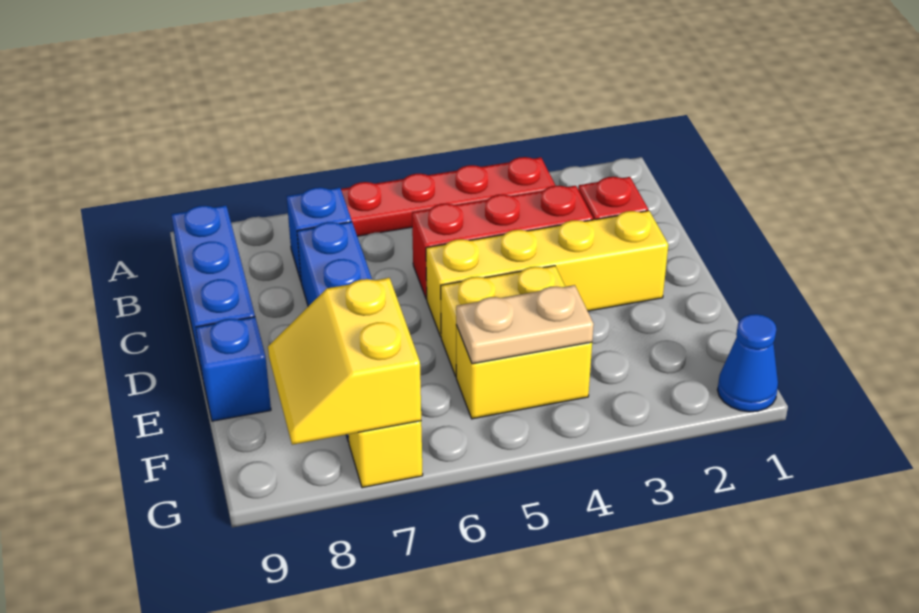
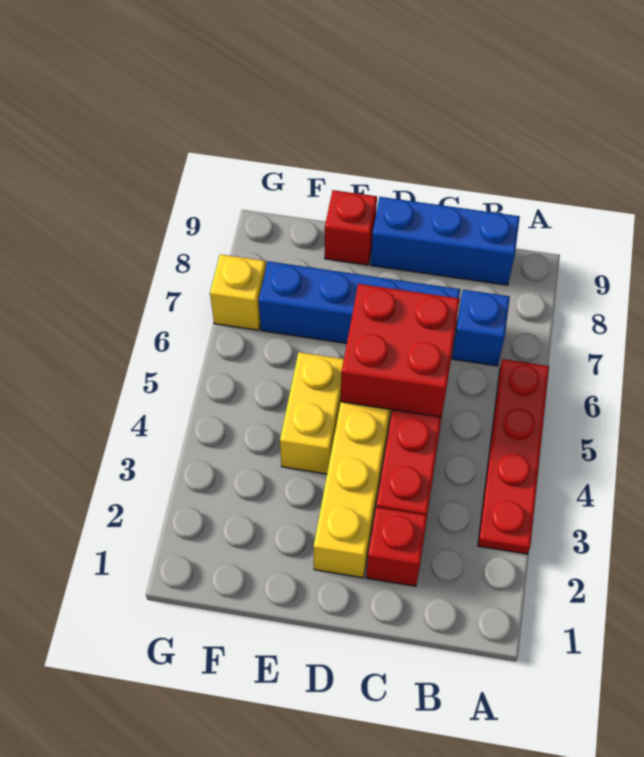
none -> red 2x2 brick [341,284,460,417]
blue 1x1 brick [196,317,271,421] -> red 1x1 brick [325,190,377,265]
yellow 1x2 brick [456,326,592,419] -> none
tan 1x2 plate [456,285,594,364] -> none
yellow 2x2 slope [268,278,421,445] -> none
blue 1x1 cone [717,314,778,412] -> none

